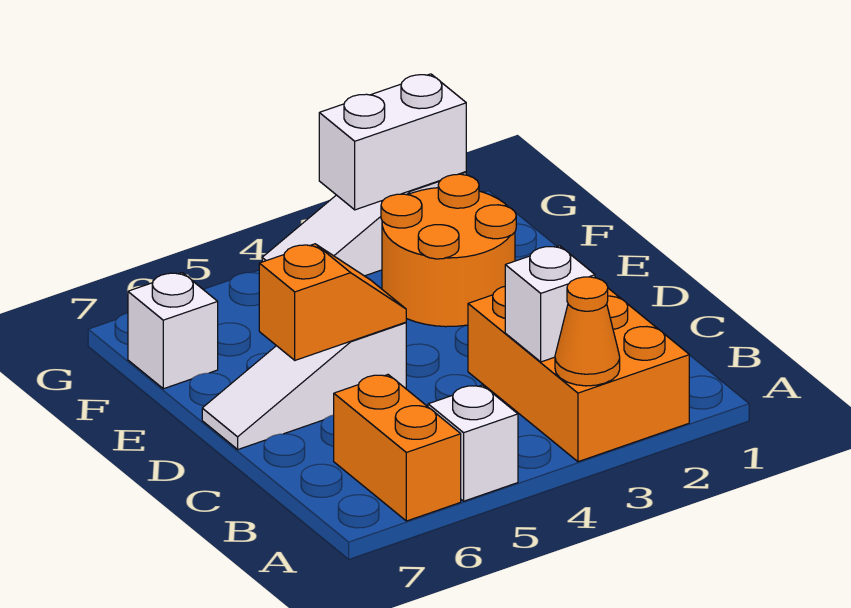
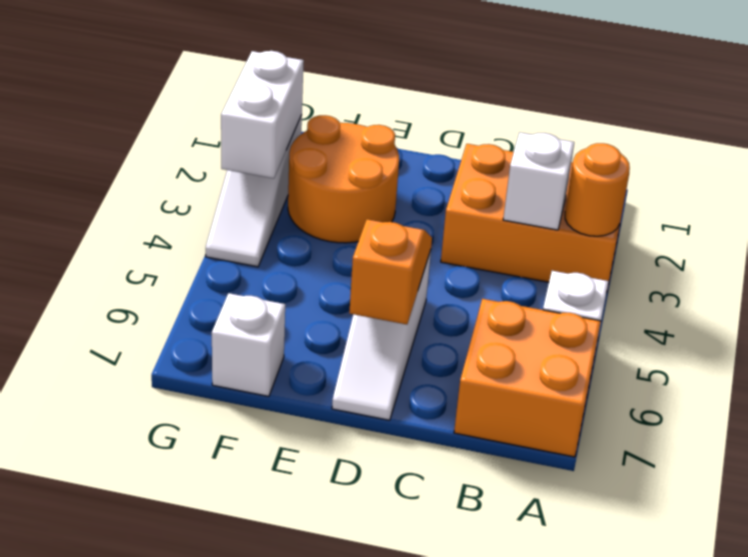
orange 1x1 cone [555,277,620,386] -> orange 1x1 round brick [565,143,630,236]
orange 1x2 brick [334,375,461,521] -> orange 2x2 brick [454,299,601,457]

